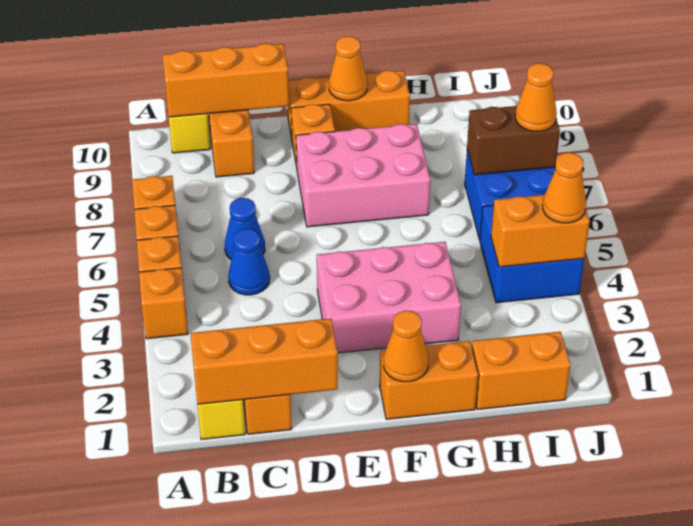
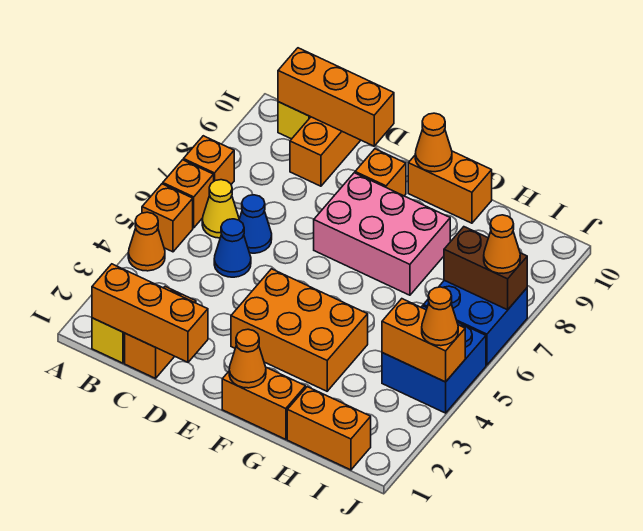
orange 1x1 brick [139,268,188,339] -> orange 1x1 cone [128,212,165,271]
none -> yellow 1x1 cone [202,180,239,238]
pink 2x3 brick [317,242,461,353] -> orange 2x3 brick [231,269,368,391]
orange 1x3 brick [288,70,410,138] -> orange 1x2 brick [408,151,492,223]

